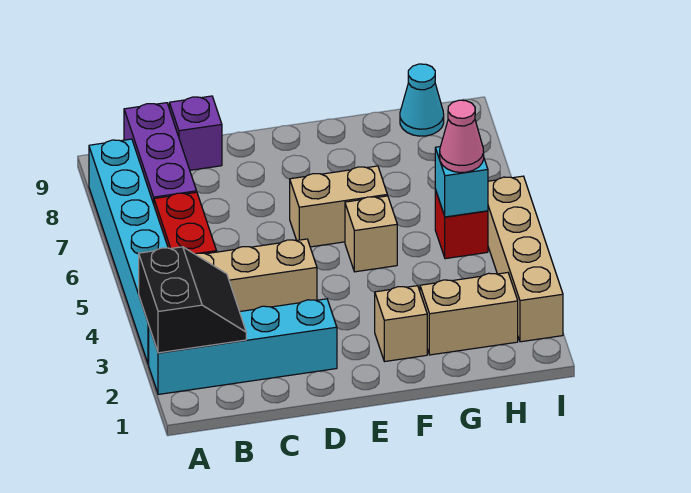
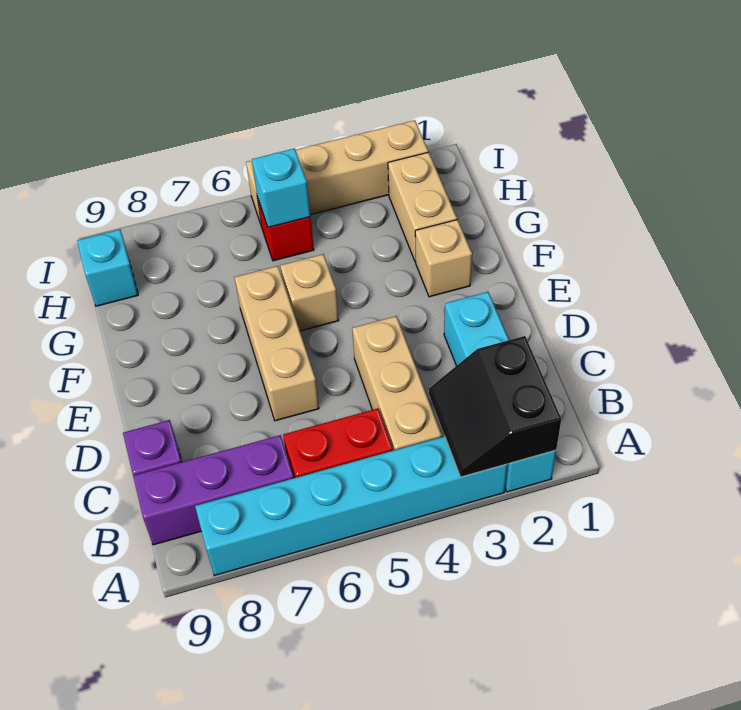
black 2x2 slope [139,247,246,353] -> black 2x2 slope turned to [429,336,561,477]
tan 1x2 brick [290,166,387,247] -> tan 1x3 brick [235,266,319,421]
pink 1x1 cone [440,100,484,172] -> none
cyan 1x1 cone [400,64,444,136] -> cyan 1x1 brick [77,230,138,306]

